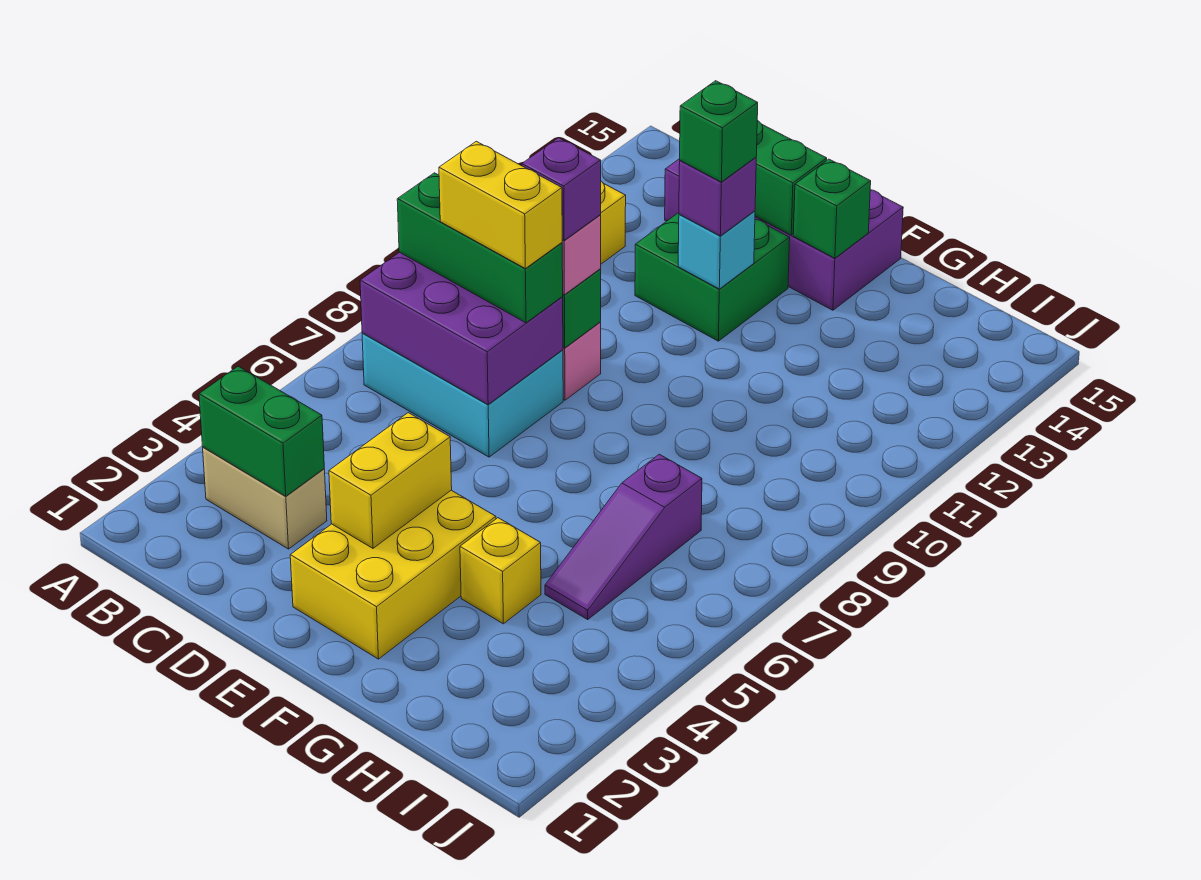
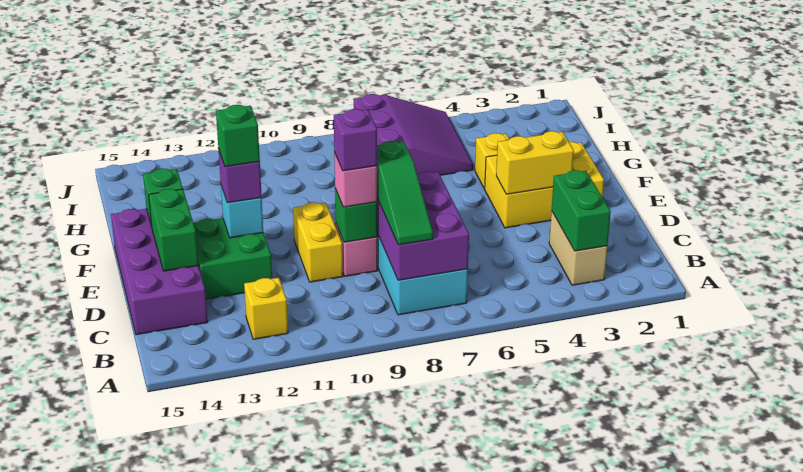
green 1x3 brick [397,173,563,323] -> green 1x3 slope [377,141,433,245]
yellow 1x2 brick [439,141,562,268] -> yellow 1x2 brick moved to [293,202,343,282]
purple 1x3 slope [545,454,702,619] -> purple 3x3 slope [354,94,473,175]

